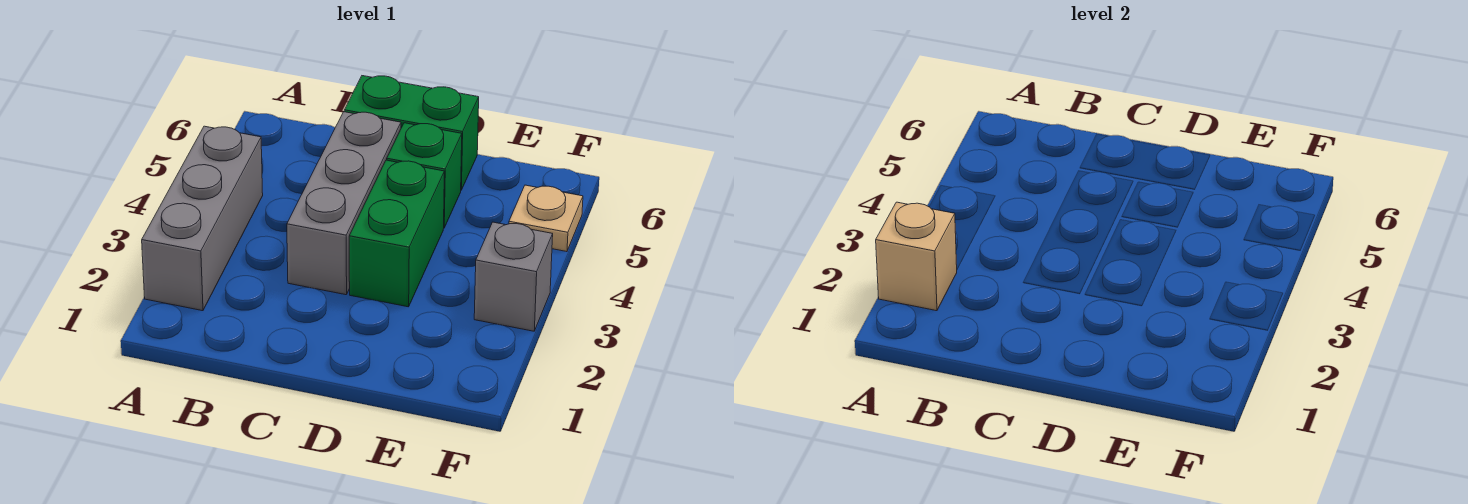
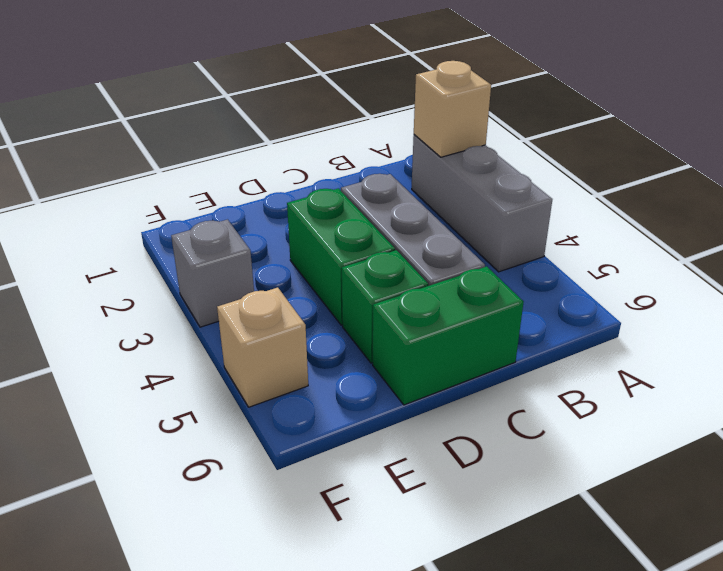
tan 1x1 plate [509,185,583,252] -> tan 1x1 brick [217,288,308,407]

